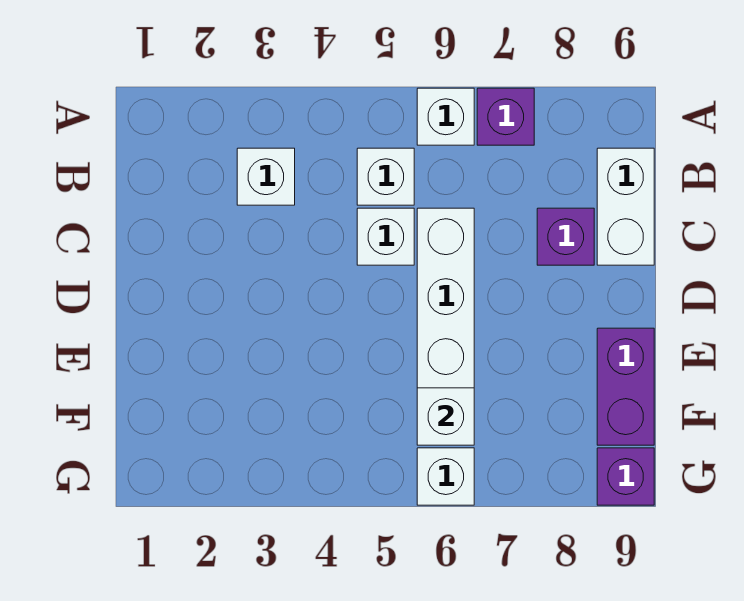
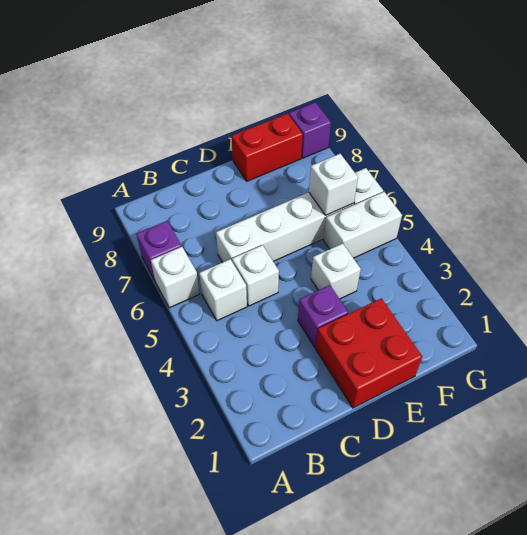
white 1x1 brick [237,148,295,205] -> white 1x1 brick moved to [311,244,361,299]
white 1x2 brick [597,148,654,265] -> white 1x2 brick moved to [324,192,402,258]
purple 1x1 brick [537,208,594,265] -> purple 1x1 brick moved to [298,285,348,347]
none -> red 2x2 brick [316,298,422,408]
purple 1x2 brick [597,328,654,445] -> red 1x2 brick [232,113,303,181]

